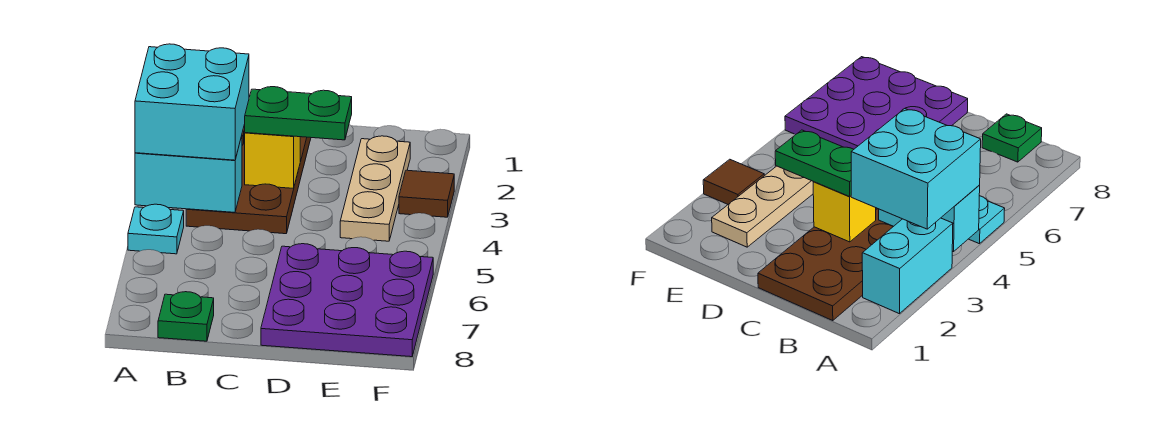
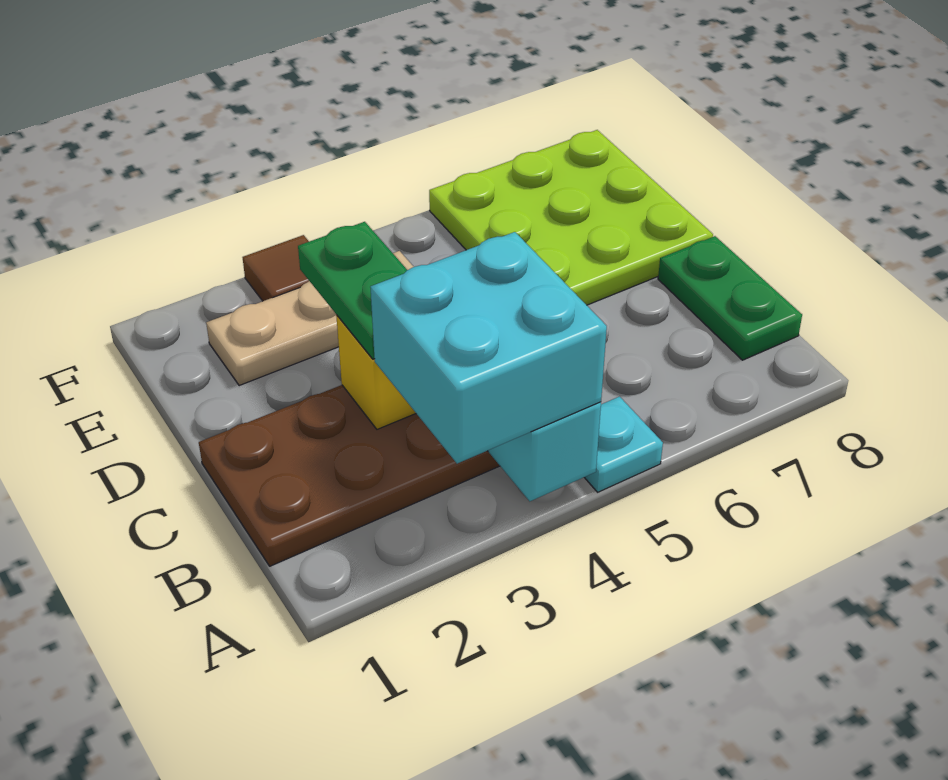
cyan 1x2 brick [862,218,953,314] -> none
green 1x1 plate [158,292,214,341] -> green 1x2 plate [658,236,802,360]
purple 3x3 plate [261,244,433,357] -> lime 3x3 plate [429,130,713,305]

